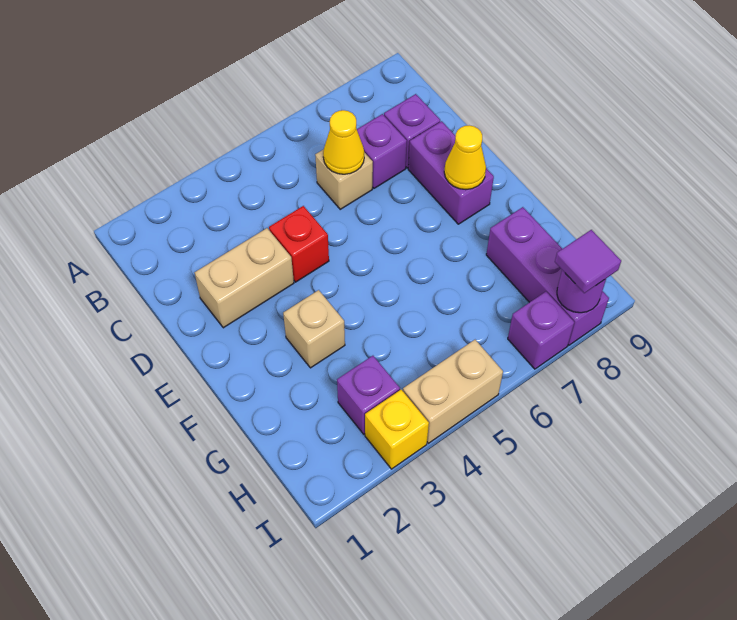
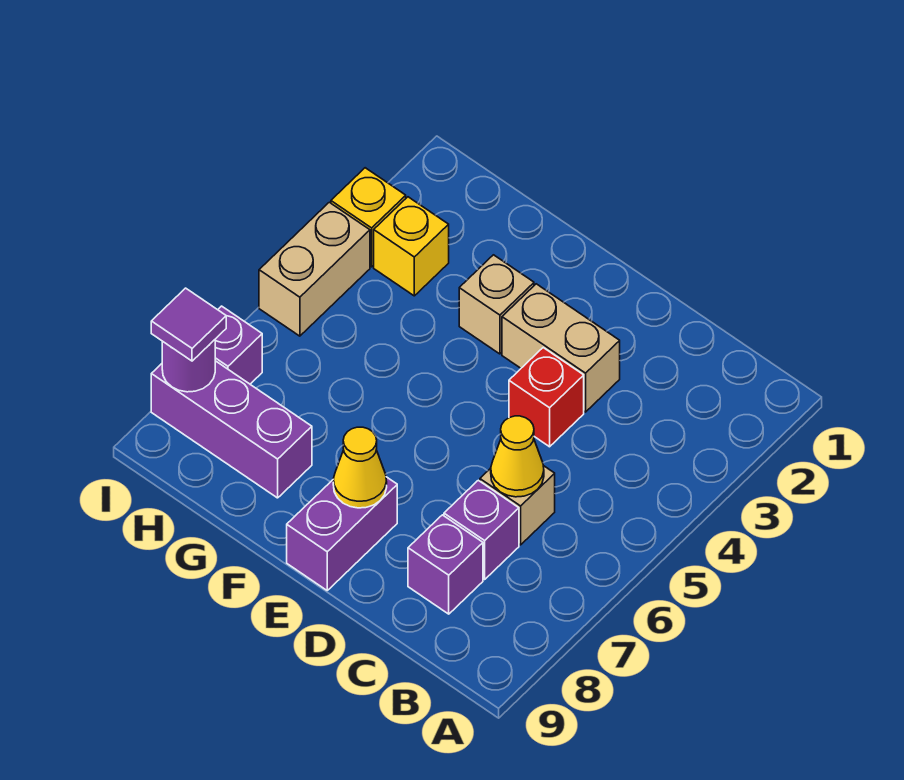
tan 1x2 brick [195,228,294,328] -> tan 1x2 brick turned to [502,284,620,412]
purple 1x2 brick [408,121,494,224] -> purple 1x2 brick turned to [287,477,397,590]
purple 1x1 brick [337,356,400,434] -> yellow 1x1 brick [374,197,449,296]

